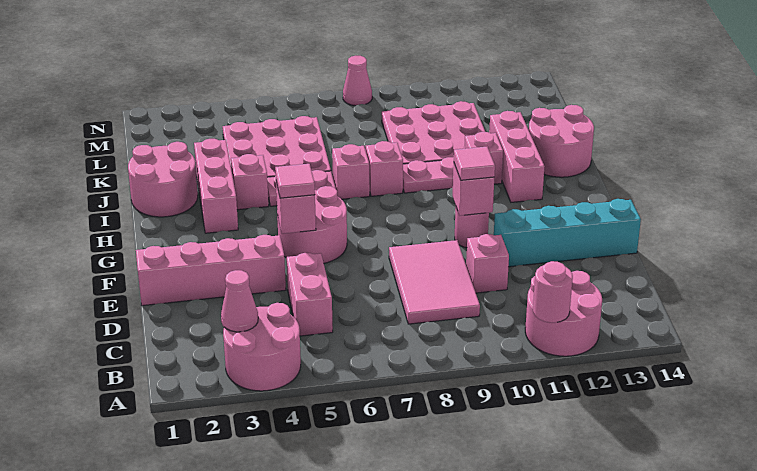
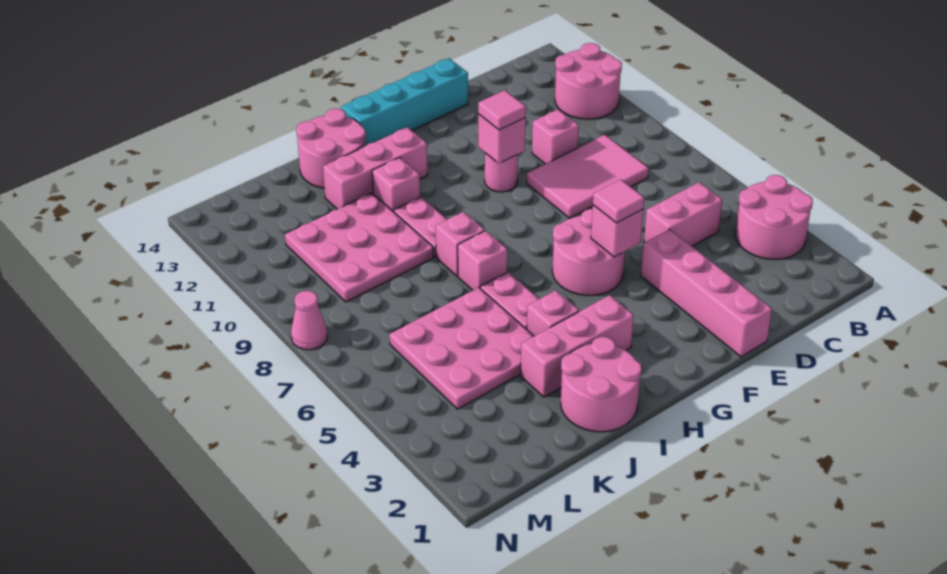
pink 1x1 round brick [533,261,573,323] -> none
pink 1x1 cone [221,270,258,332] -> none
cyan 1x4 brick [494,199,641,267] -> cyan 1x4 brick turned to [341,58,468,145]

